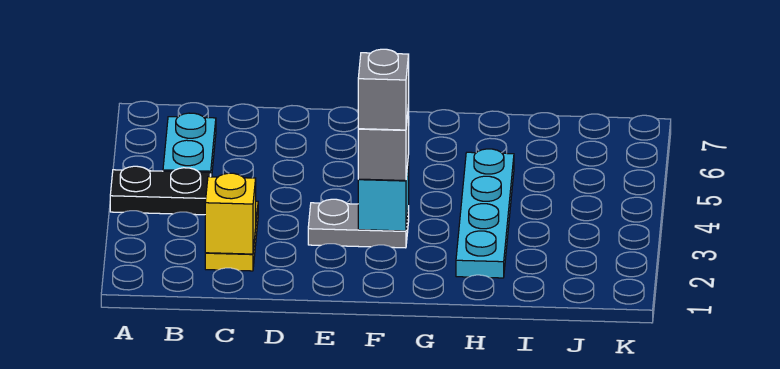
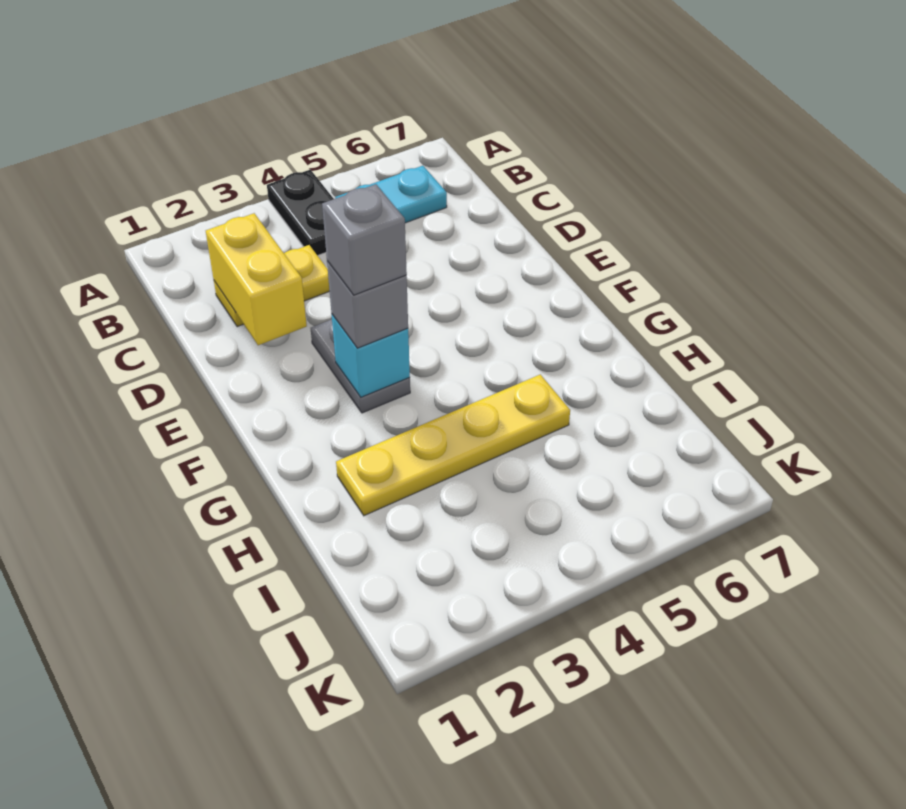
yellow 1x1 brick [205,173,256,254] -> yellow 1x2 brick [206,213,307,345]
cyan 1x4 plate [456,149,514,278] -> yellow 1x4 plate [336,374,570,516]

